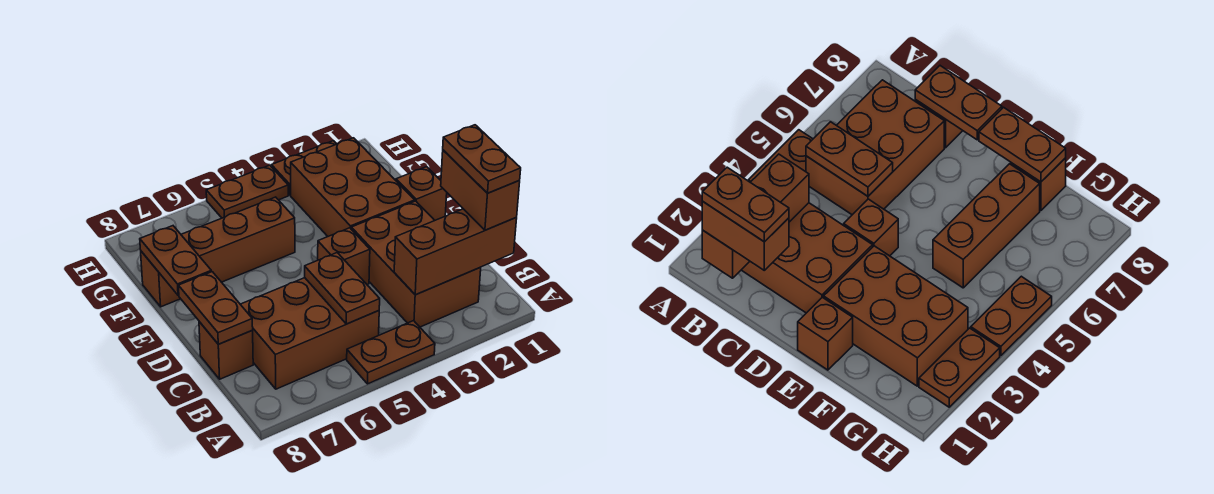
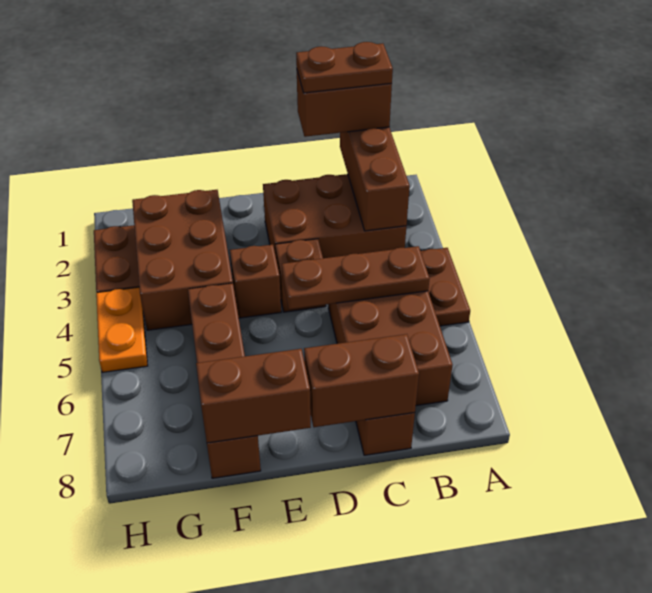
brown 1x2 plate [305,253,380,324] -> brown 1x3 plate [282,246,429,309]
brown 1x2 plate [179,272,253,344] -> brown 1x2 brick [304,334,419,427]
brown 1x1 brick [396,167,447,220] -> brown 1x1 brick moved to [230,245,281,318]
brown 2x3 brick [291,138,415,236] -> brown 2x3 brick turned to [132,190,233,330]
brown 1x2 plate [140,226,211,295] -> brown 1x2 brick [196,349,311,443]
brown 1x2 plate [206,165,288,218] -> orange 1x2 plate [96,287,148,372]

